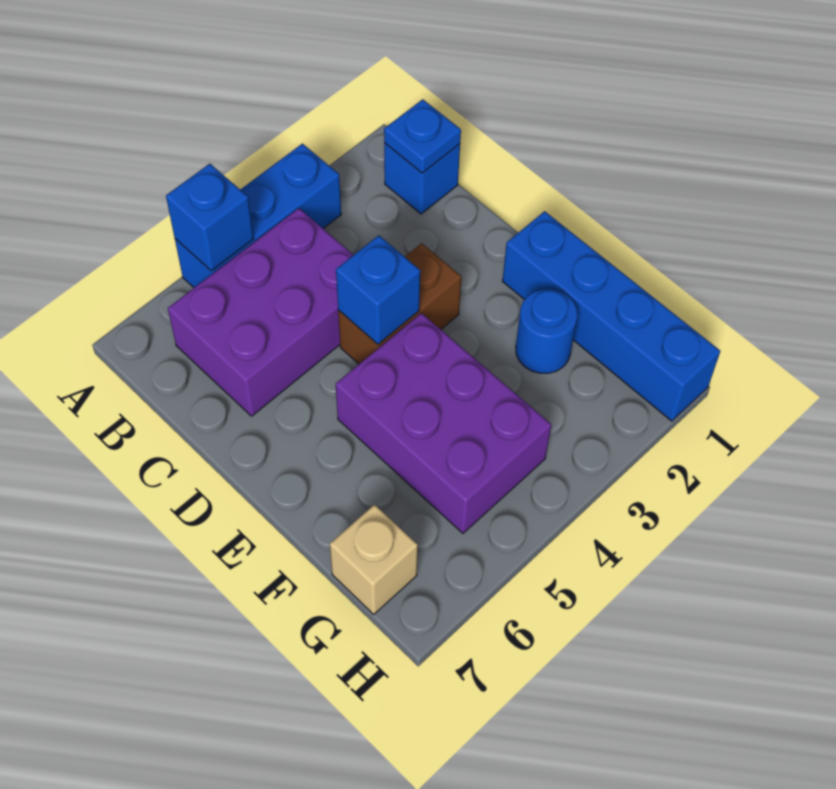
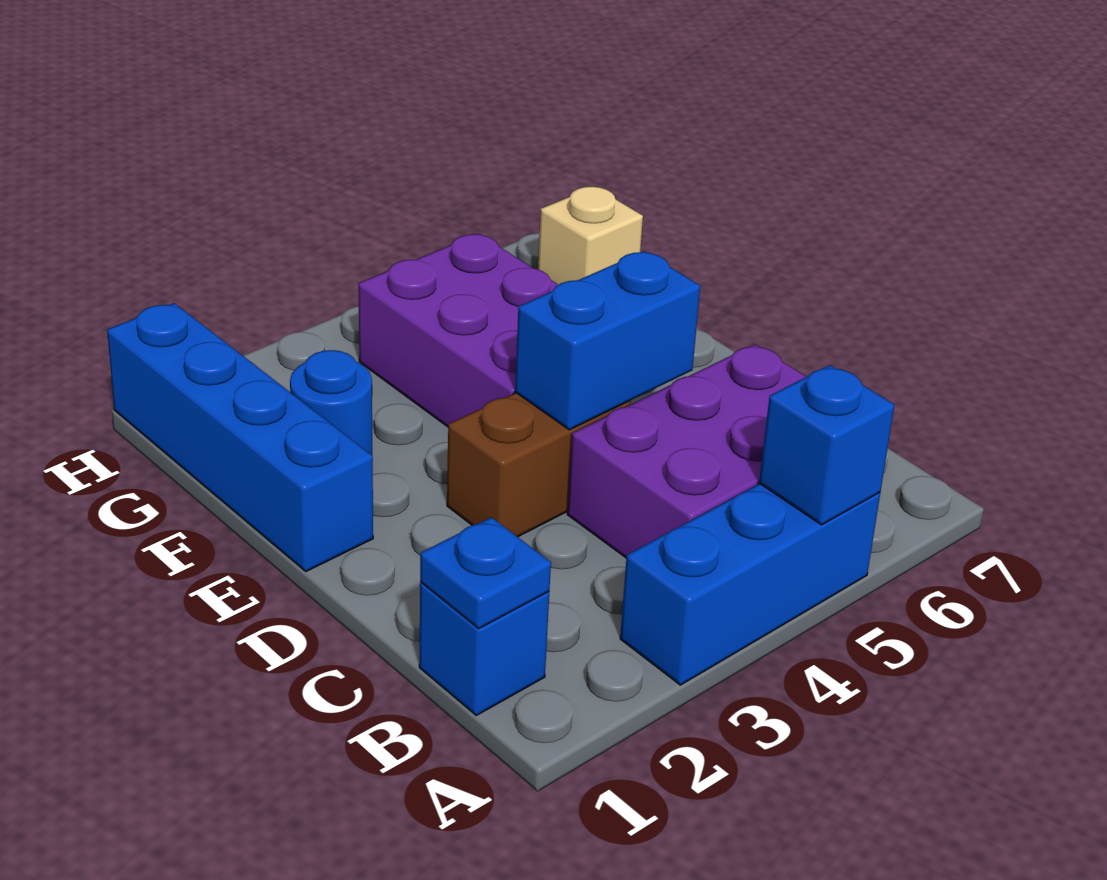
blue 1x1 brick [336,235,420,344] -> blue 1x2 brick [515,251,700,430]

